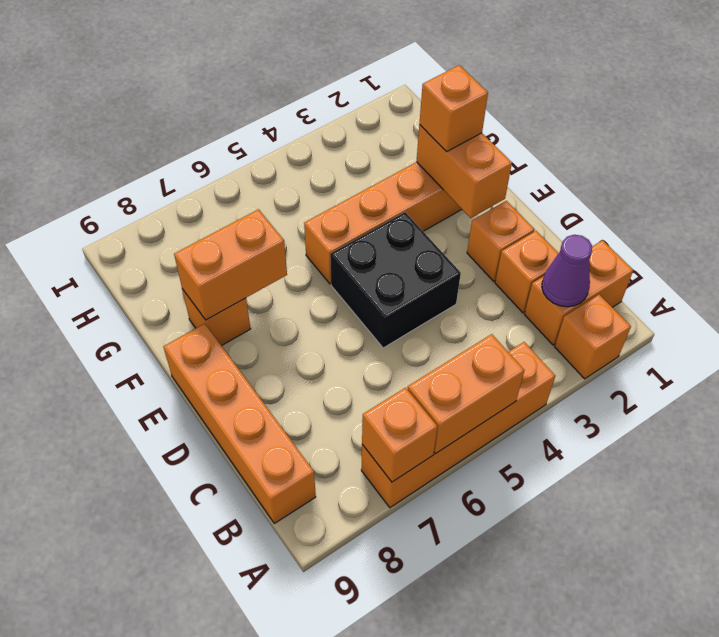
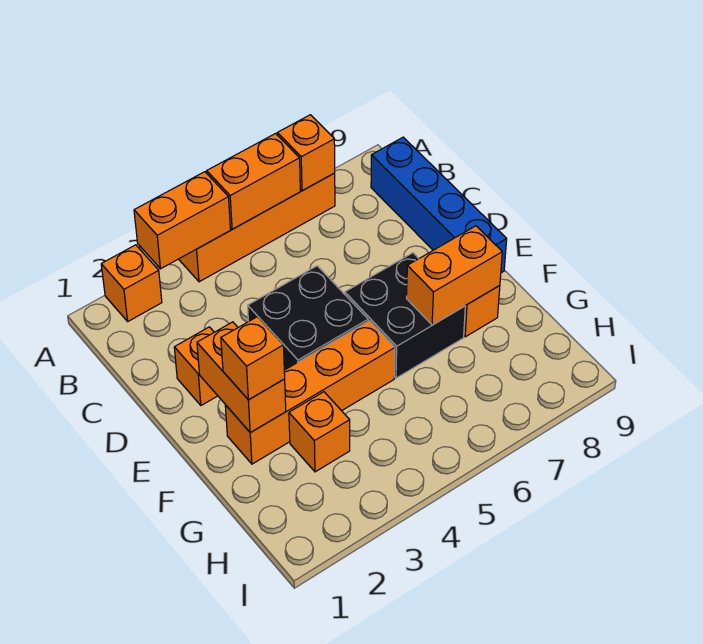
orange 1x2 brick [524,240,633,345] -> orange 1x2 brick moved to [134,172,230,269]
purple 1x1 cone [542,235,592,307] -> none
orange 1x4 brick [163,323,316,523] -> blue 1x4 brick [371,137,507,273]
orange 1x1 brick [495,231,559,313] -> orange 1x1 brick moved to [289,392,350,472]
none -> black 2x2 brick [345,253,465,378]

